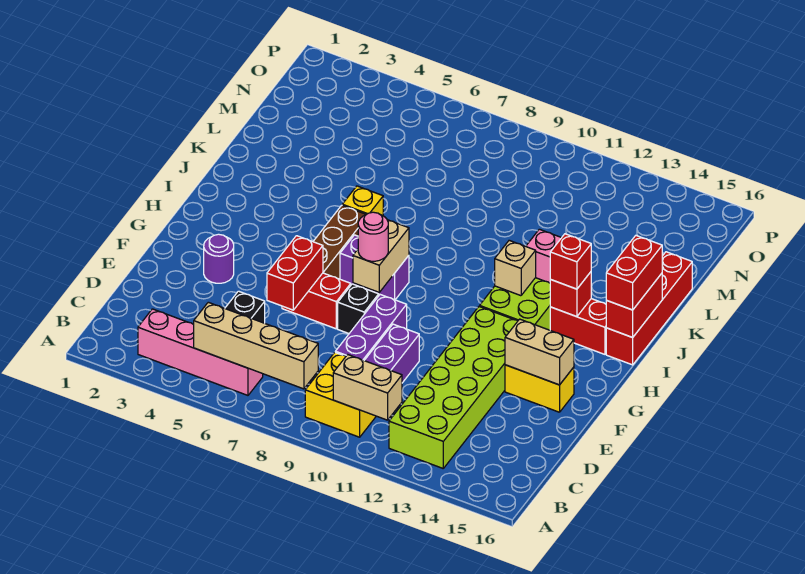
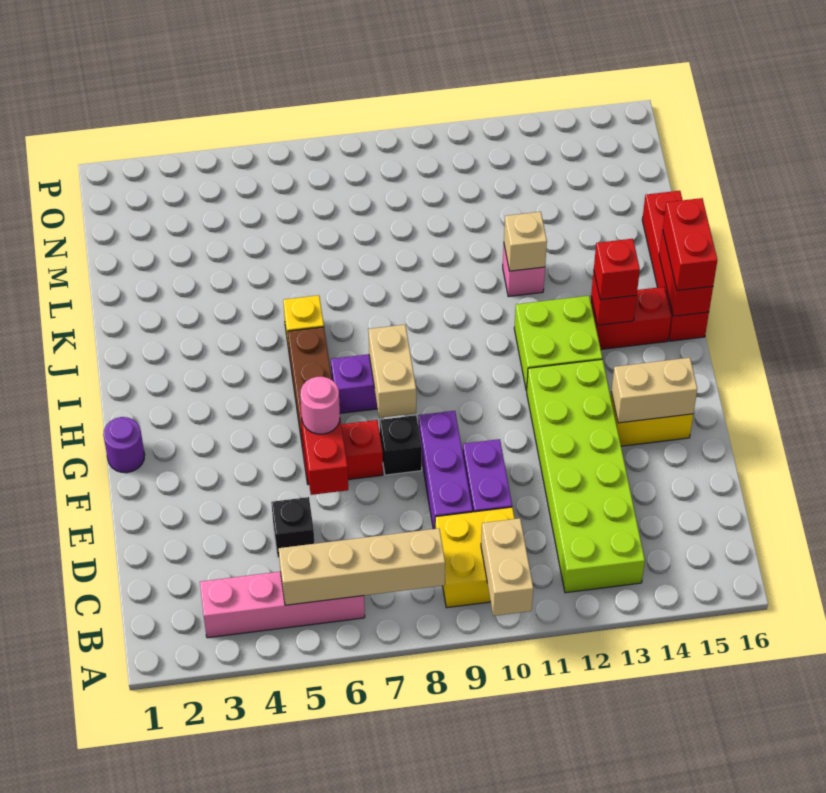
tan 1x2 brick [333,355,402,420] -> tan 1x2 brick turned to [481,518,533,616]
purple 1x1 round brick [204,234,234,283] -> purple 1x1 round brick moved to [103,417,145,473]
pink 1x1 round brick [358,212,388,261] -> pink 1x1 round brick moved to [300,377,340,434]
tan 1x1 brick [495,240,536,296] -> tan 1x1 brick moved to [504,212,547,271]

